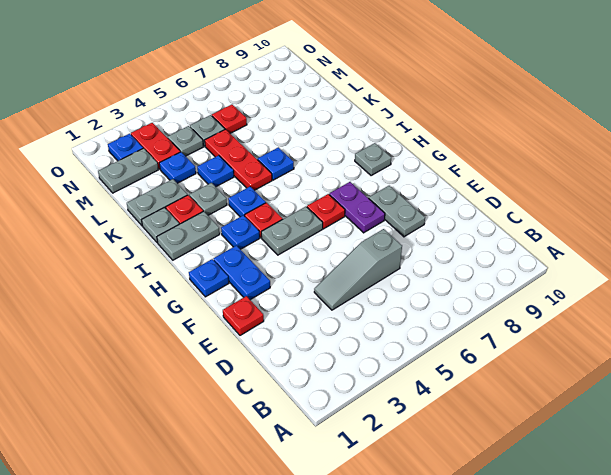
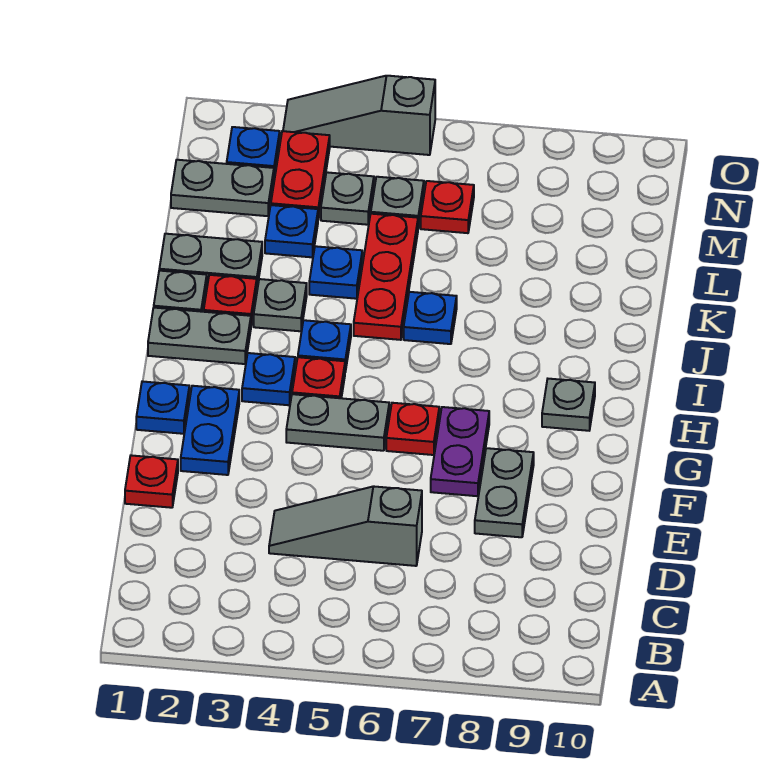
none -> grey 1x3 slope [283,76,435,155]

